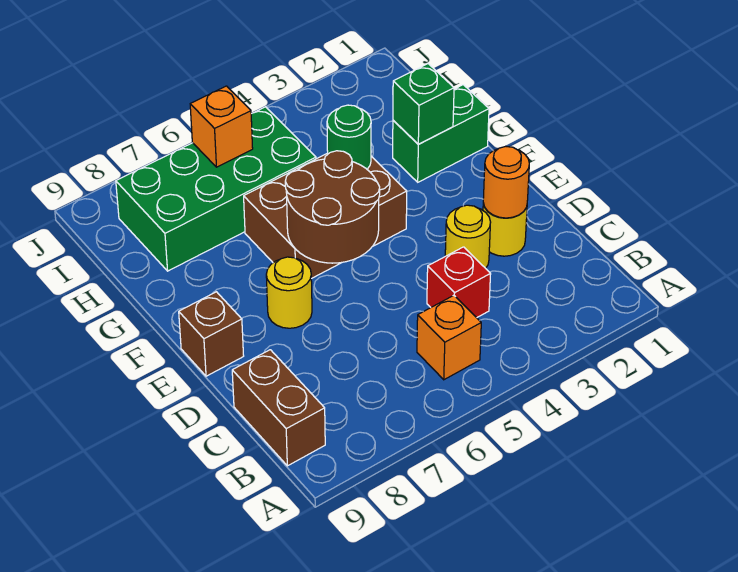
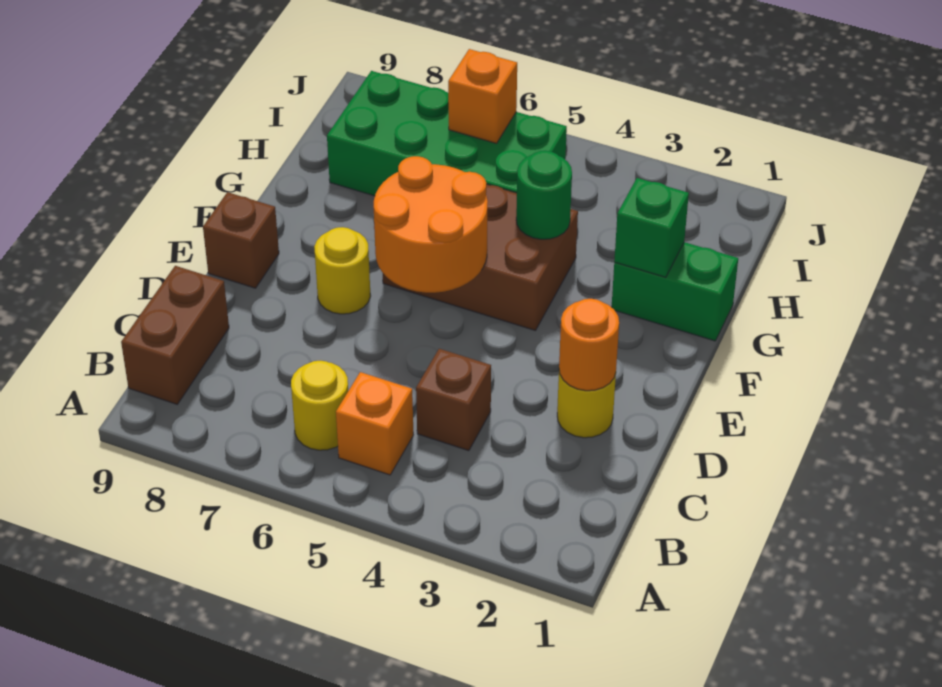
red 1x1 brick [427,247,491,318] -> brown 1x1 brick [416,349,491,451]
yellow 1x1 round brick [445,205,491,268] -> yellow 1x1 round brick moved to [291,361,348,450]
brown 2x2 round brick [285,151,380,263] -> orange 2x2 round brick [374,156,488,293]

